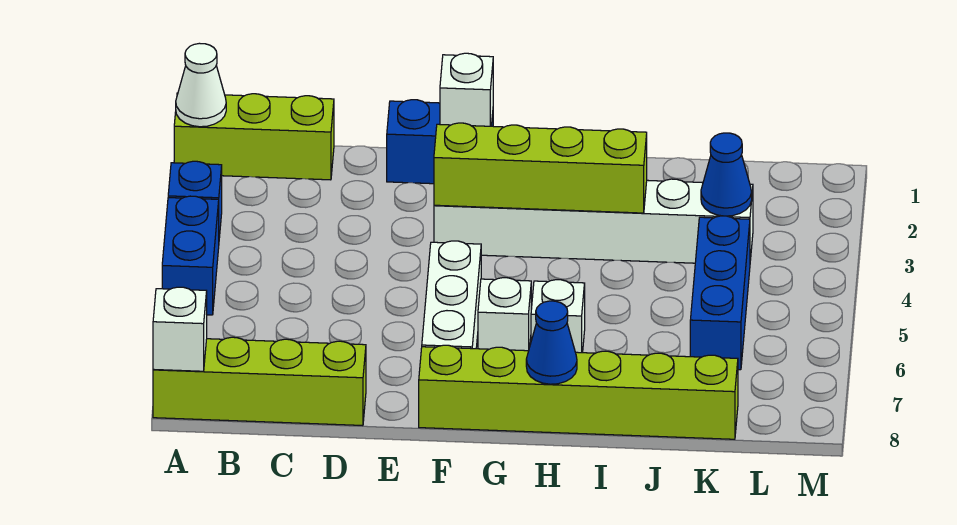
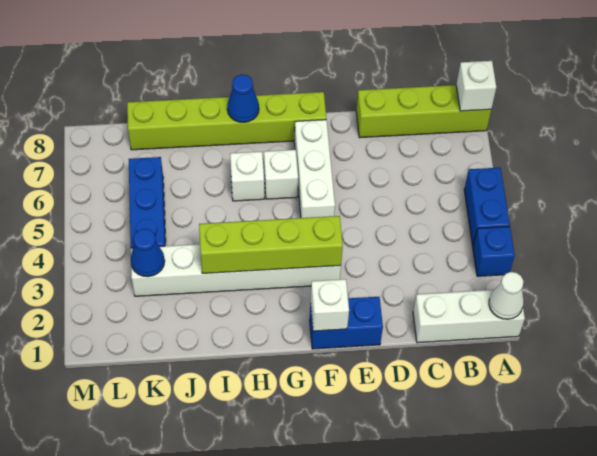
lime 1x3 brick [174,93,334,180] -> white 1x3 brick [413,290,525,343]

